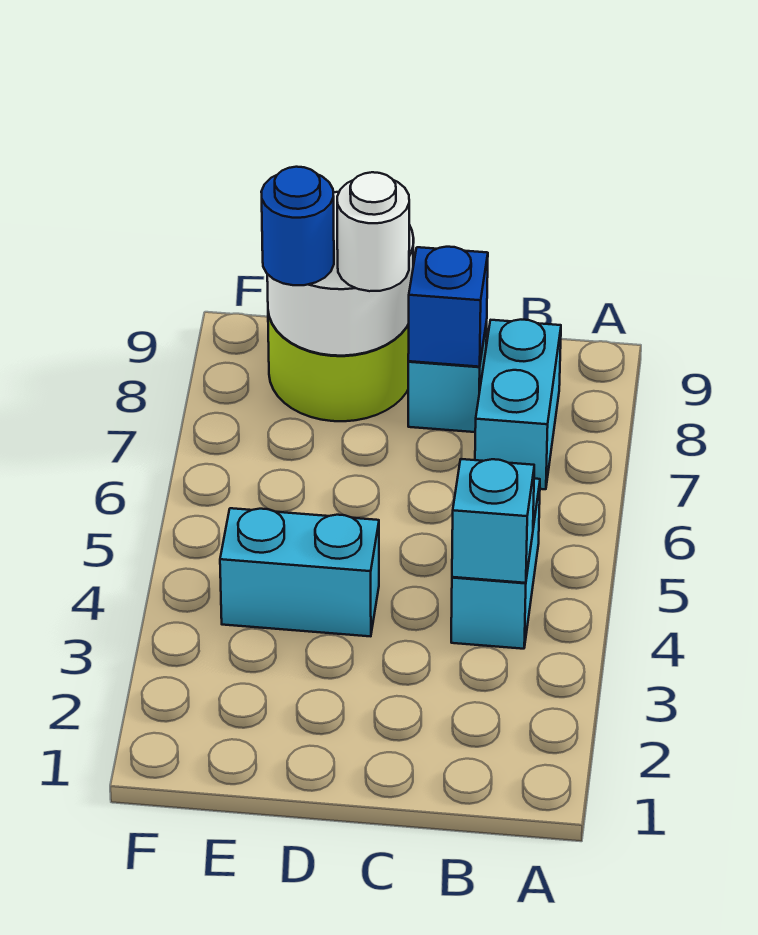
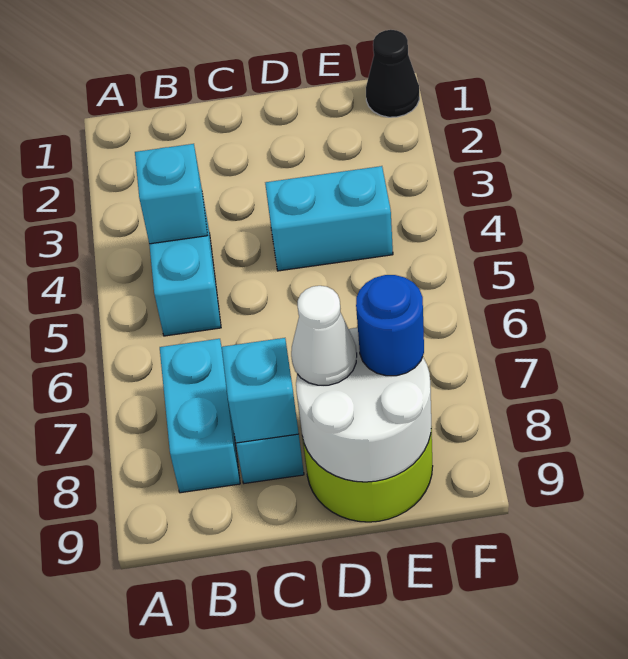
blue 1x1 brick [408,247,488,367] -> cyan 1x1 brick [222,338,299,443]
white 1x1 round brick [337,172,409,291] -> white 1x1 cone [291,286,357,385]
none -> black 1x1 cone [366,30,419,117]

